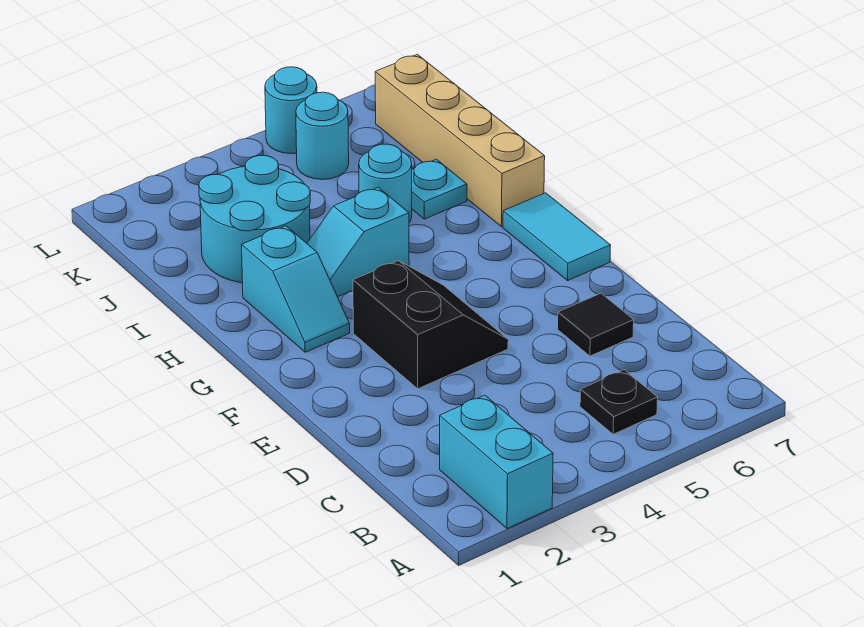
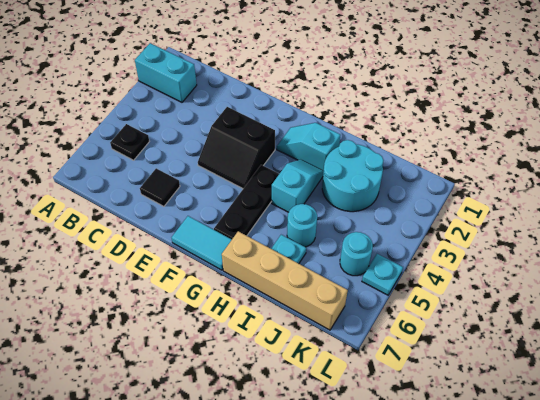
none -> black 1x3 plate [214,165,279,239]
cyan 1x1 round brick [265,67,317,154] -> cyan 1x1 plate [362,254,403,295]

